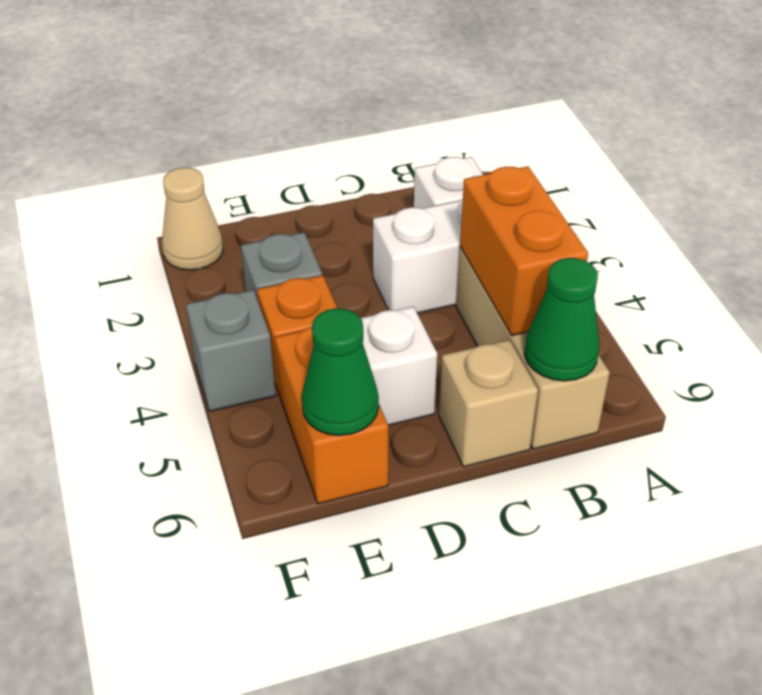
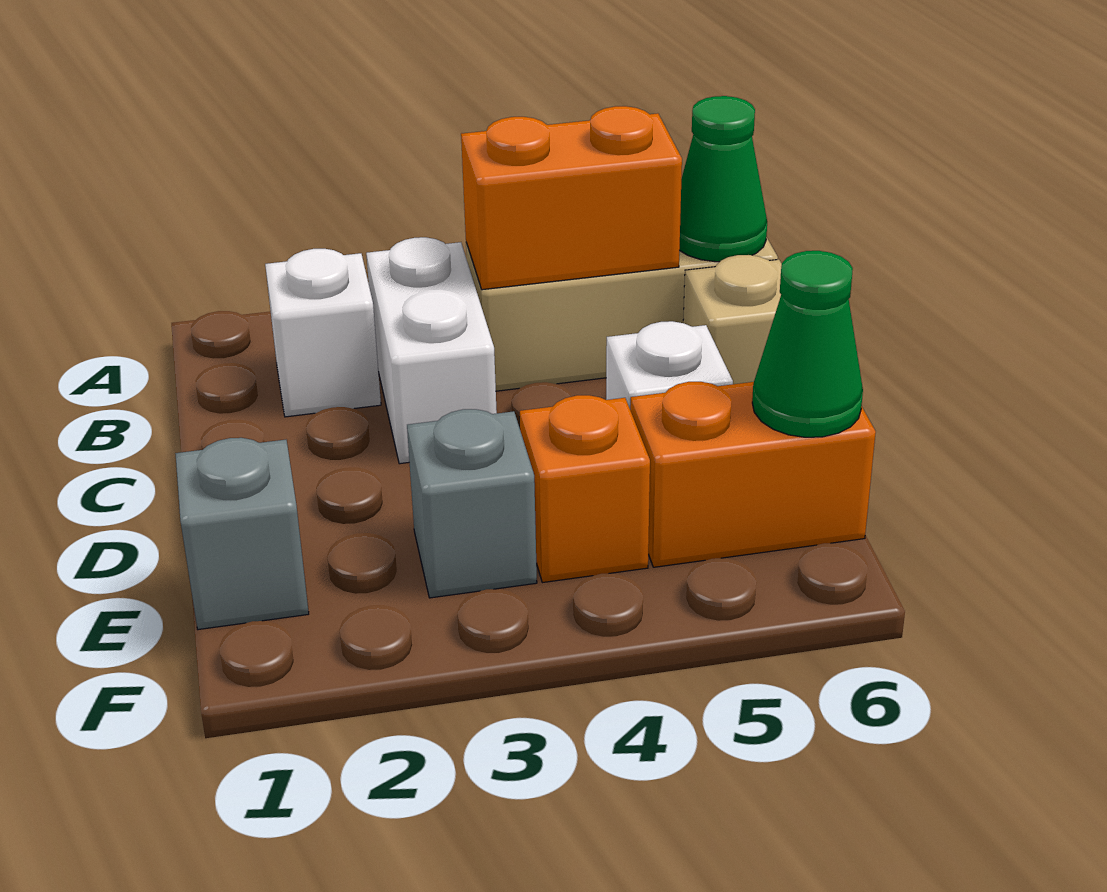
tan 1x1 cone [162,168,223,270] -> none
grey 1x1 brick [186,290,276,412] -> grey 1x1 brick moved to [175,438,309,630]

